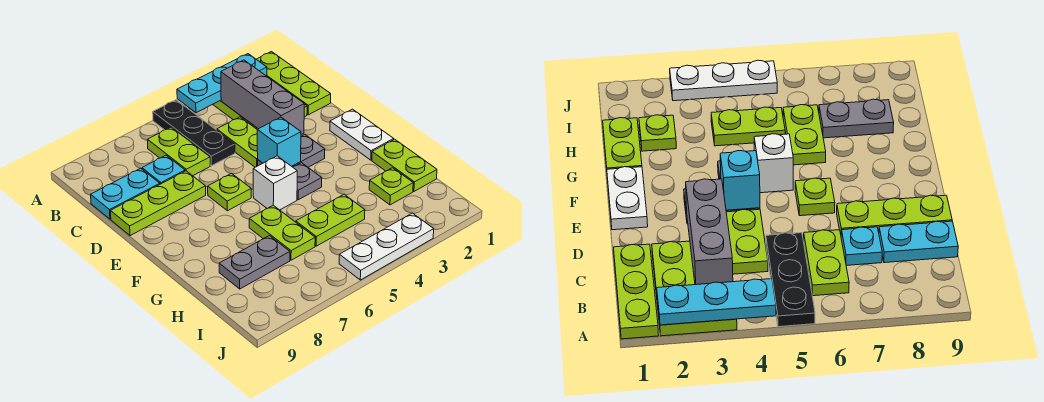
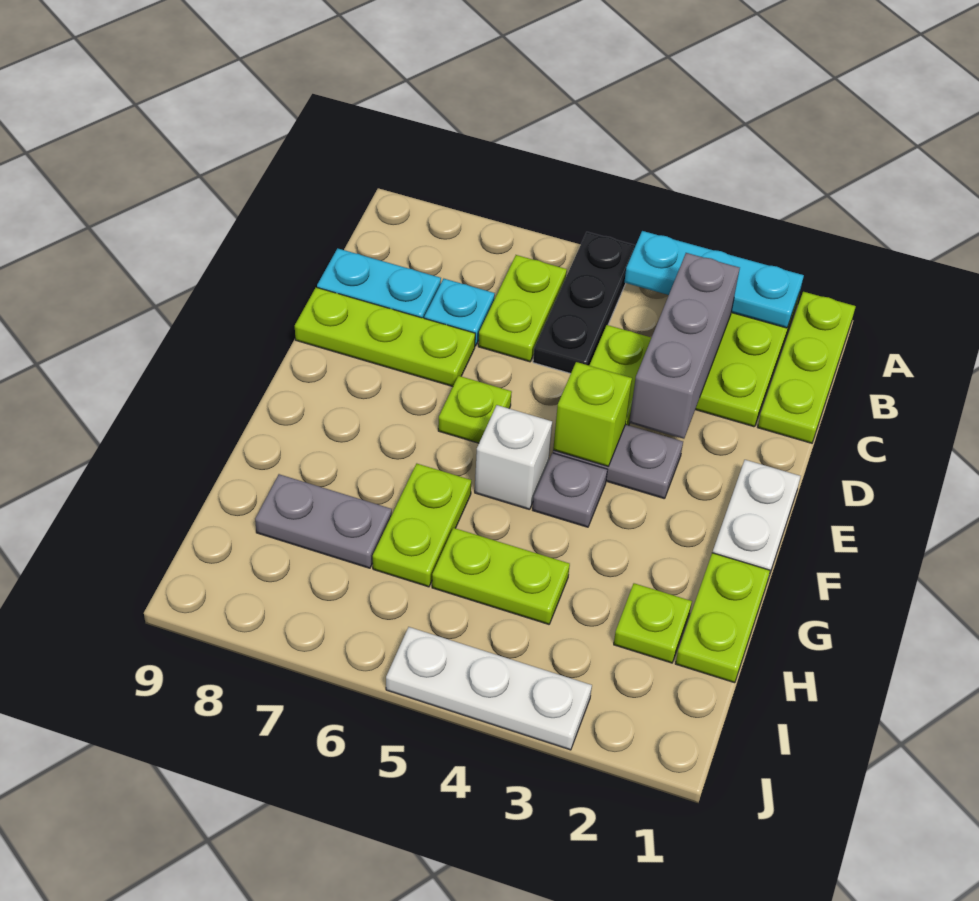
cyan 1x1 brick [257,117,301,166] -> lime 1x1 brick [553,362,632,466]

